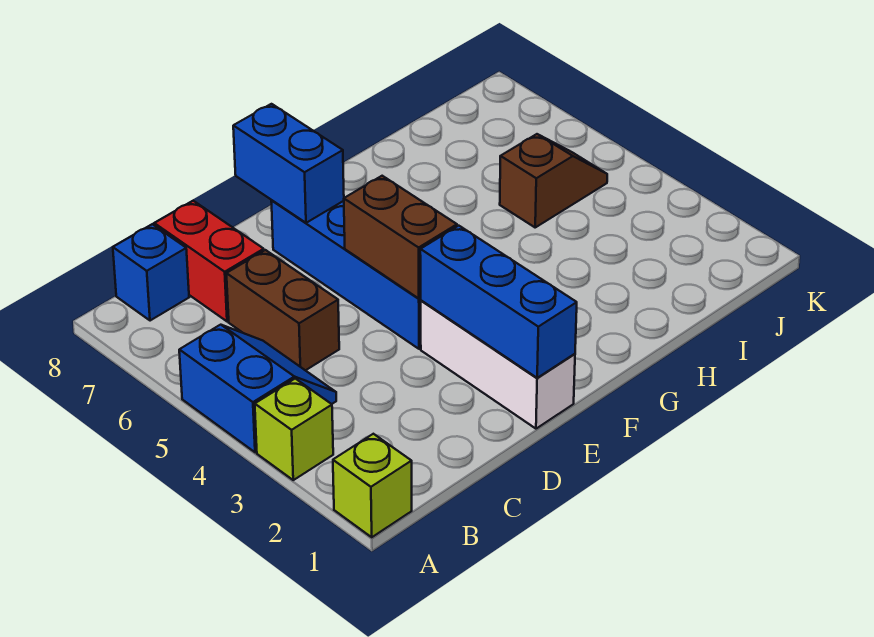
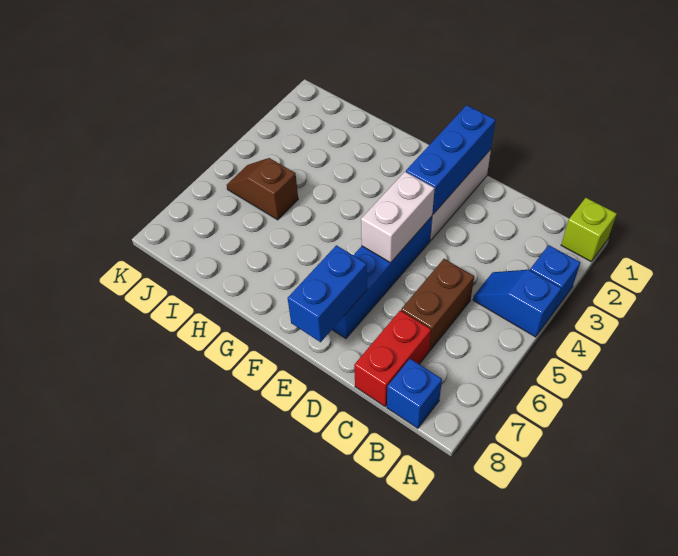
lime 1x1 brick [255,379,333,480] -> blue 1x1 brick [530,245,580,310]
blue 2x2 slope [179,325,336,452] -> blue 1x2 slope [473,270,561,337]
brown 1x2 brick [344,176,457,299] -> white 1x2 brick [361,172,435,263]

